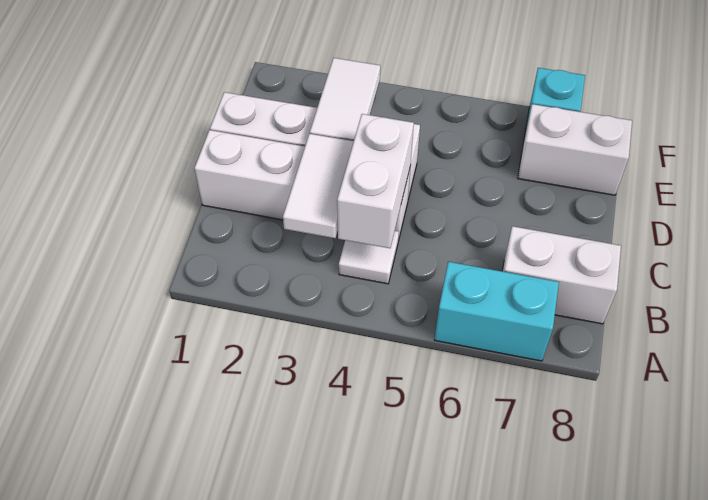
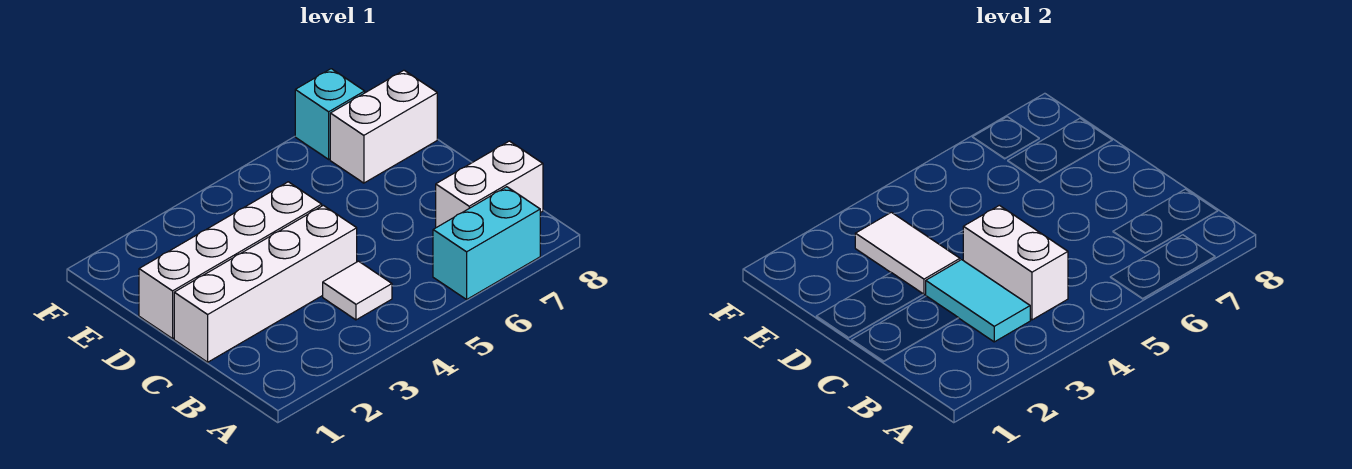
white 1x2 tile [283,134,354,238] -> cyan 1x2 tile [926,260,1030,342]

